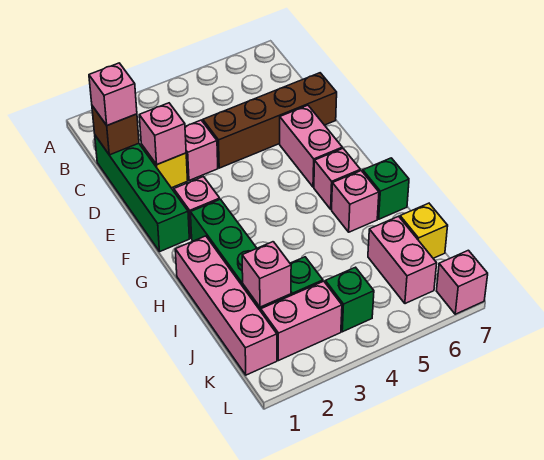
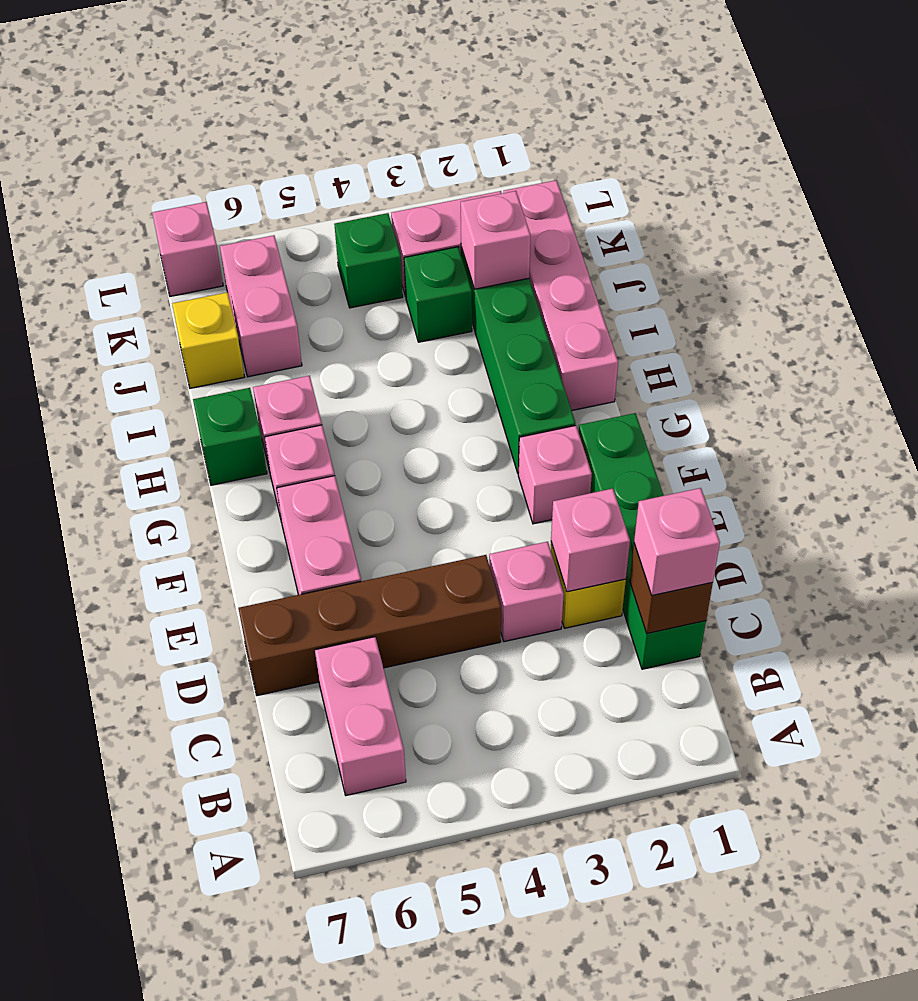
none -> pink 1x2 brick [315,637,406,795]

